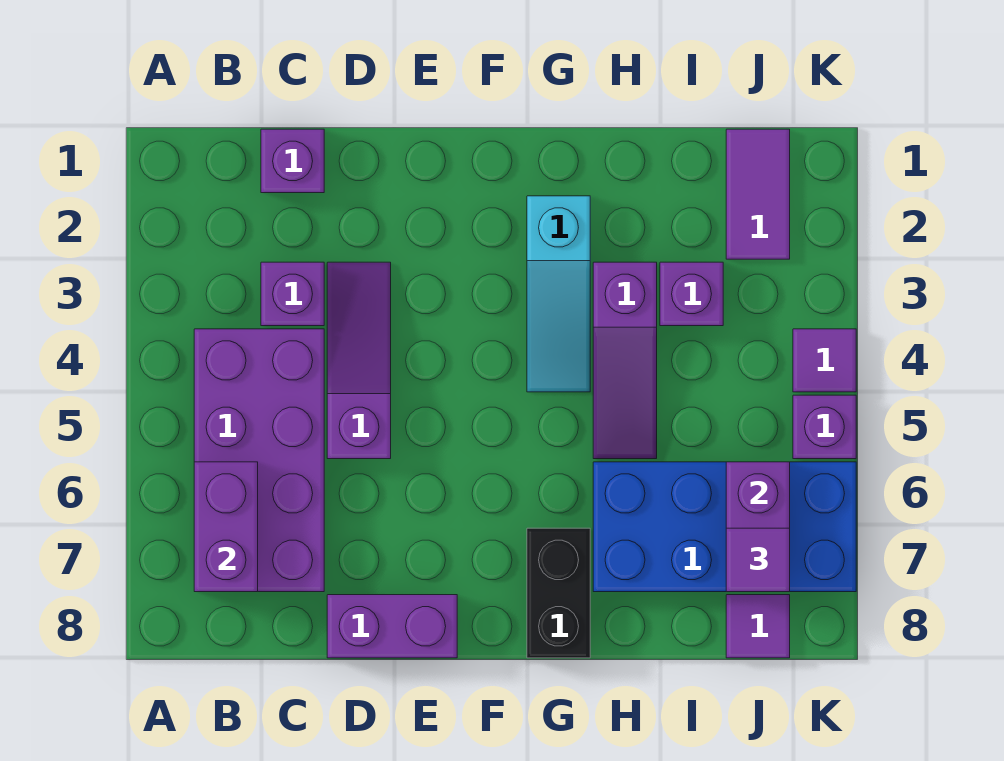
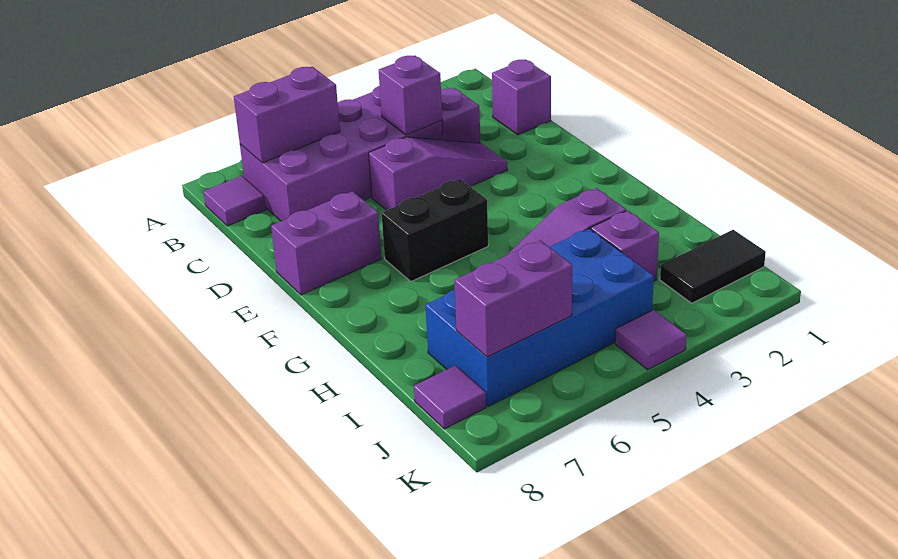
purple 1x2 brick [327,595,457,658] -> purple 1x2 brick turned to [271,191,382,295]
cyan 1x3 slope [527,196,590,392] -> none
black 1x2 brick [527,528,590,658] -> black 1x2 brick moved to [382,179,488,281]
blue 2x4 brick [593,462,856,592] -> blue 2x4 brick turned to [426,229,654,407]
purple 1x2 tile [726,129,790,259] -> black 1x2 tile [660,230,766,303]
purple 1x1 tile [726,528,790,592] -> purple 1x1 tile moved to [203,176,266,226]
purple 1x1 brick [793,395,856,459] -> purple 1x1 brick moved to [379,56,442,135]

